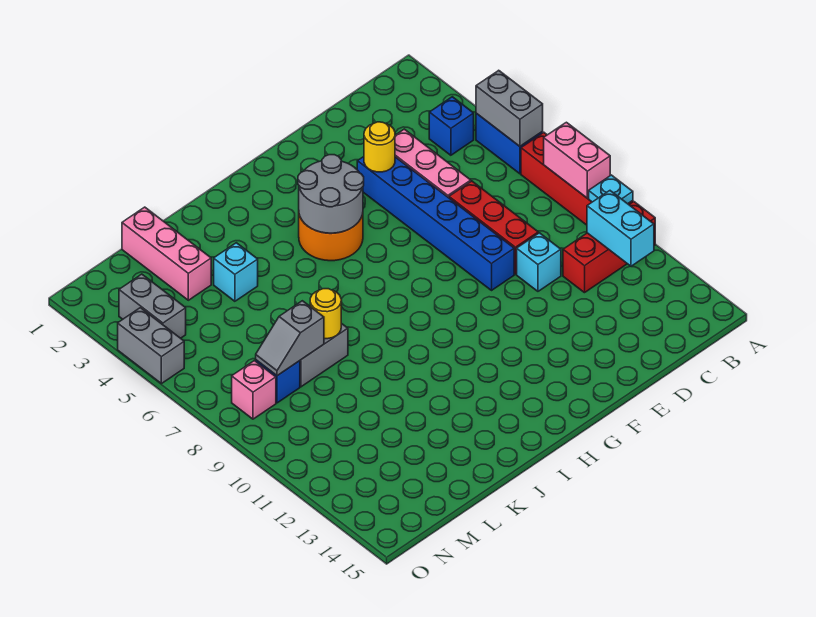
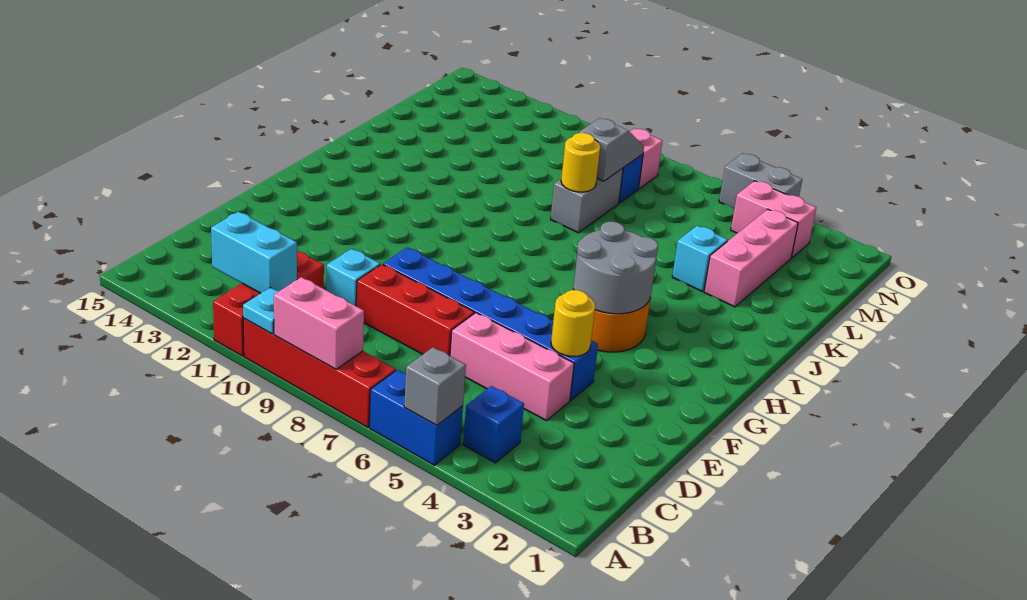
grey 1x2 brick [476,70,543,146] -> grey 1x1 brick [404,347,466,426]
pink 1x3 brick [122,207,211,300] -> pink 1x3 brick turned to [704,209,798,307]
grey 1x2 brick [119,274,186,338] -> pink 1x2 brick [731,181,816,258]

